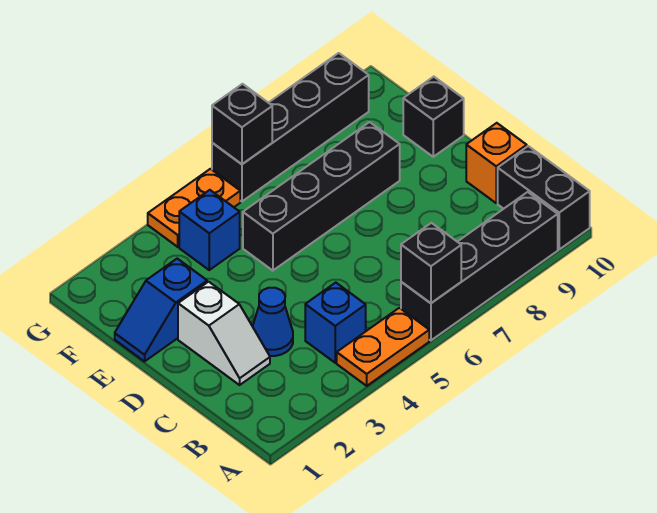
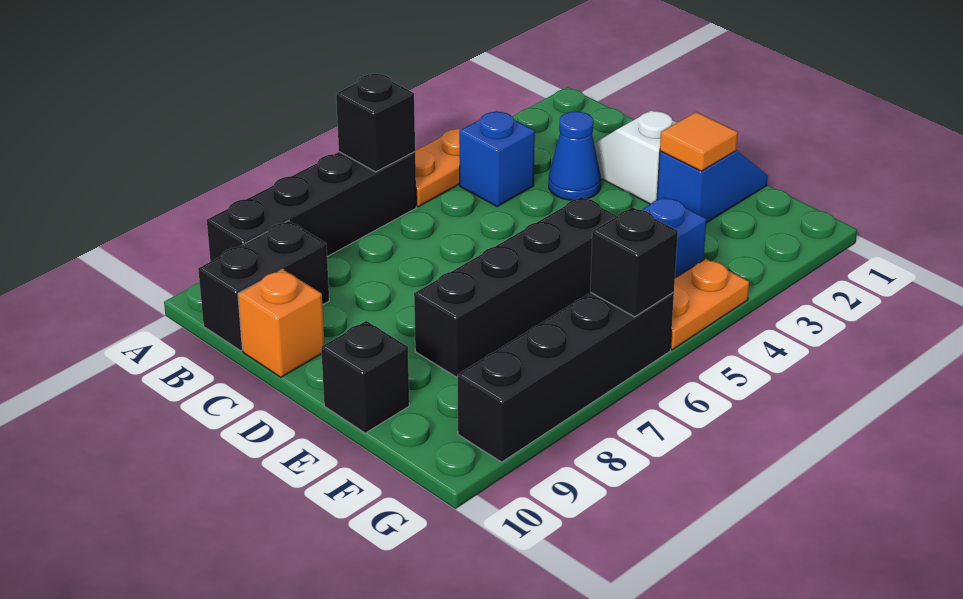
black 1x2 brick [498,146,590,249] -> black 1x2 brick turned to [198,221,329,351]
none -> orange 1x1 tile [660,112,738,171]

